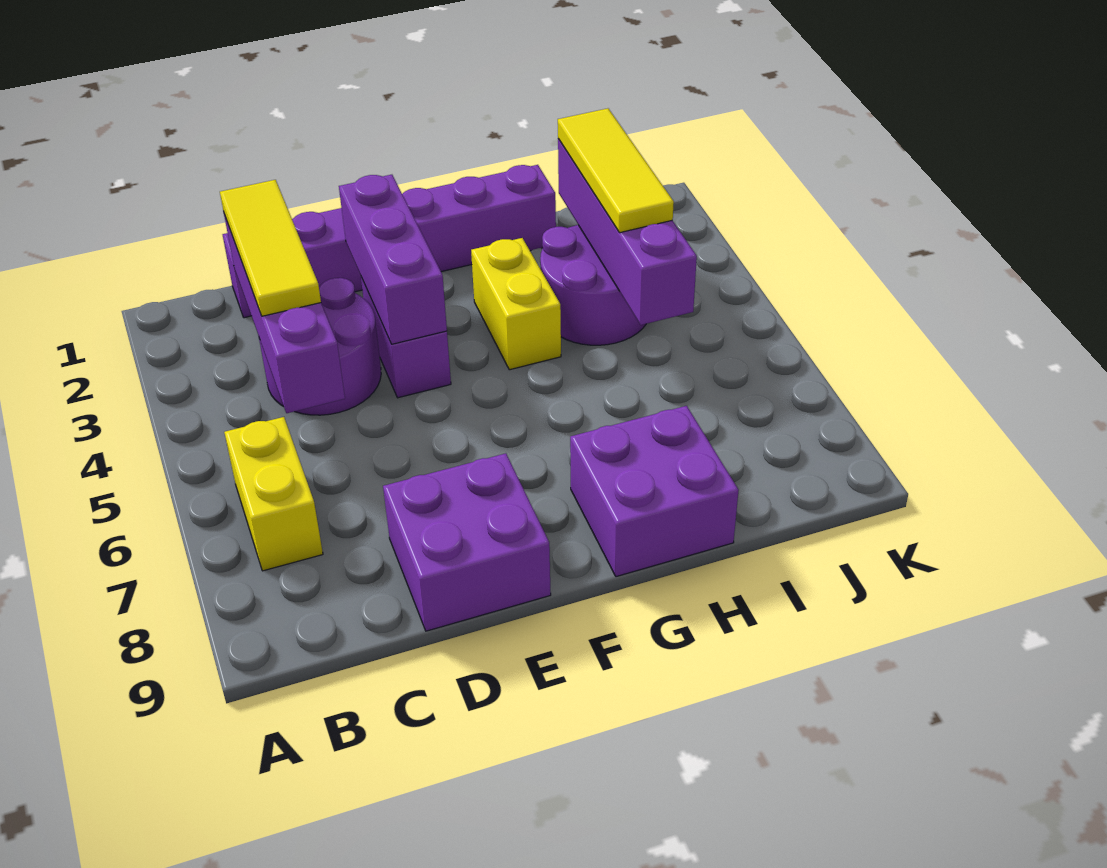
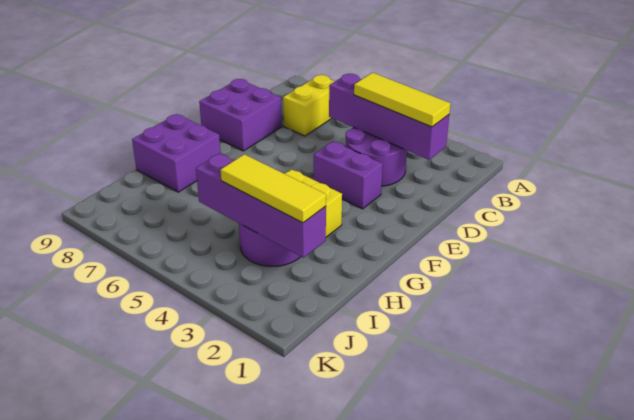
yellow 1x2 brick [224,417,323,571] -> yellow 1x2 brick turned to [283,75,335,136]
purple 1x6 brick [223,165,556,318] -> none
purple 1x3 brick [339,175,447,344] -> none

